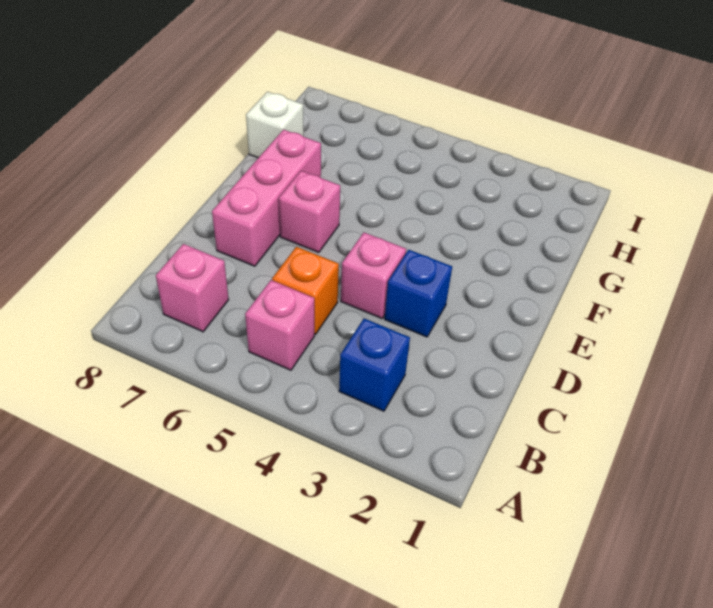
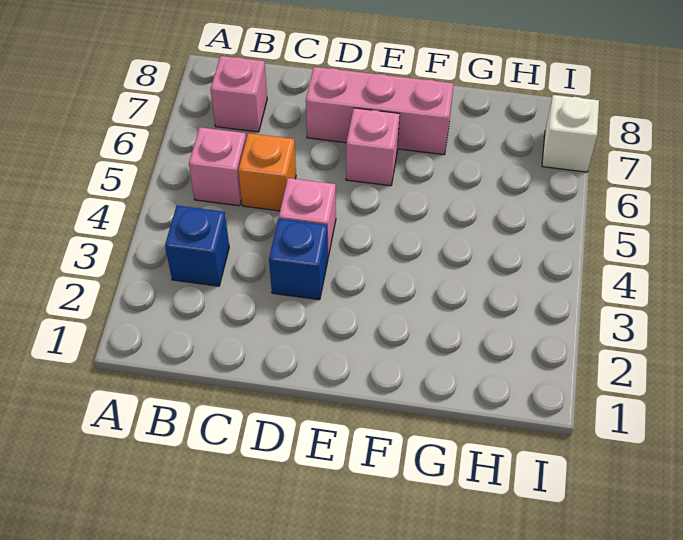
white 1x1 brick [246,92,304,158] -> white 1x1 brick moved to [542,95,599,172]

